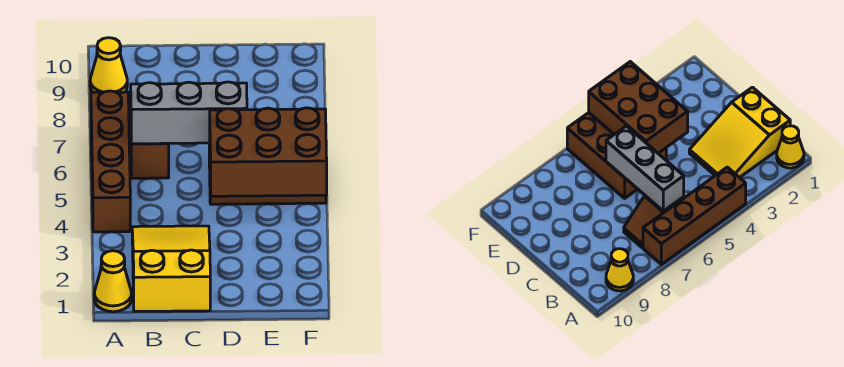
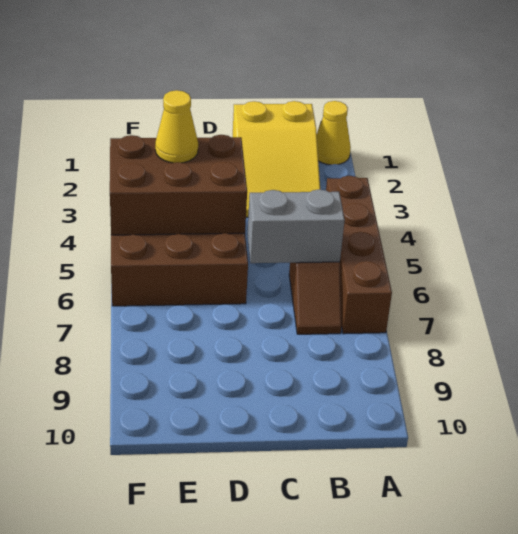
yellow 1x1 cone [90,38,127,92] -> yellow 1x1 cone moved to [155,90,198,163]
grey 1x3 brick [131,82,247,144] -> grey 1x2 brick [247,189,345,263]

